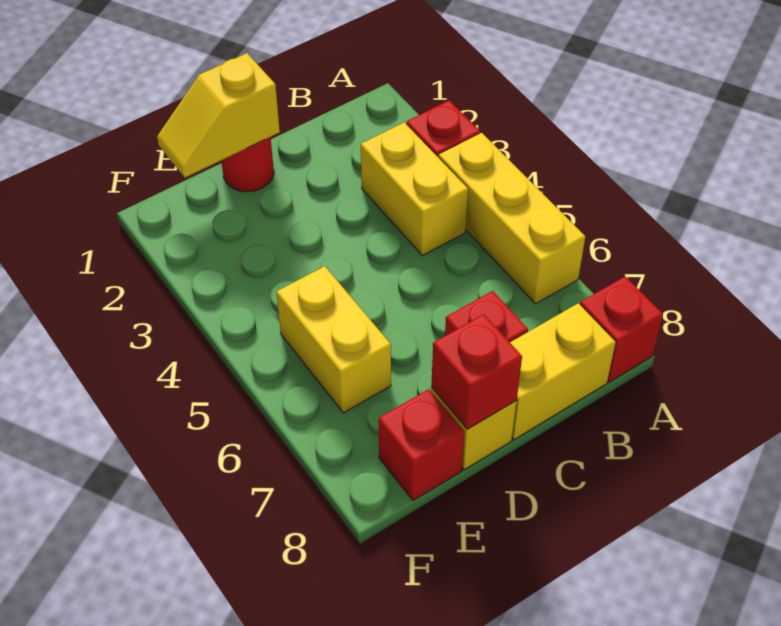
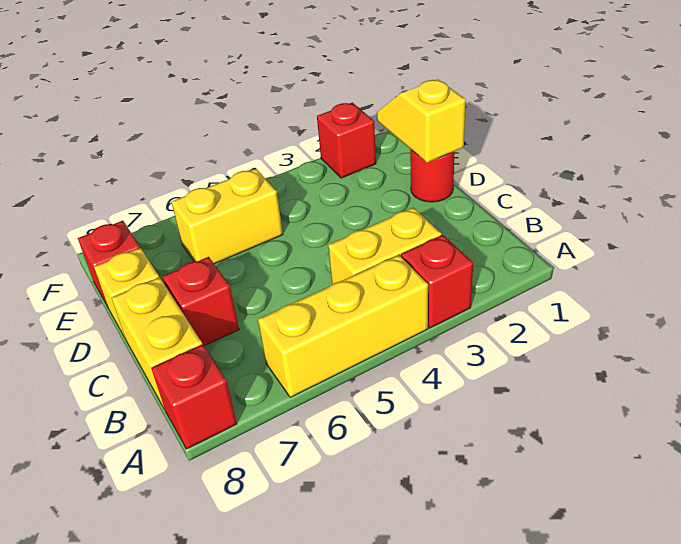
red 1x1 brick [431,314,522,429] -> red 1x1 brick moved to [317,103,376,178]

